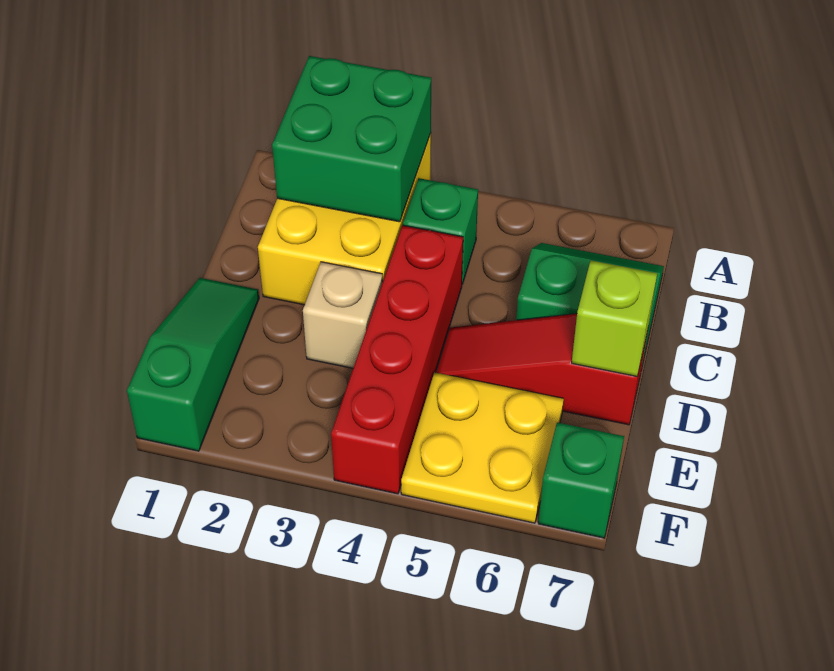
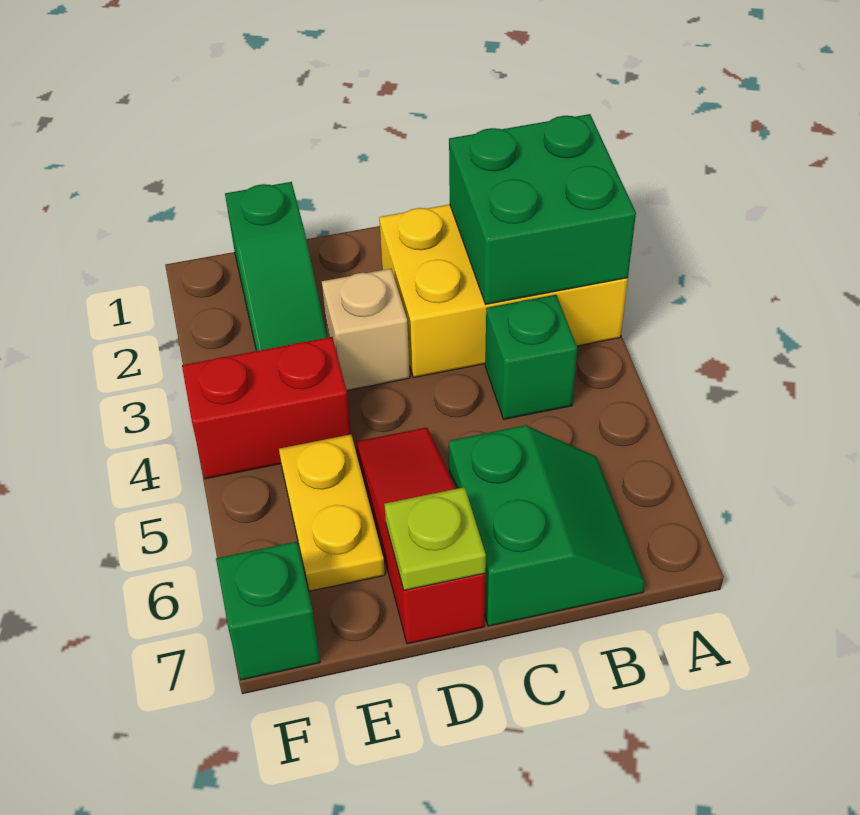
red 1x4 brick [331,225,463,494] -> red 1x2 brick [182,337,351,479]
green 1x3 slope [127,278,259,451] -> green 1x3 slope turned to [225,182,327,351]
lime 1x1 brick [572,261,657,376] -> lime 1x1 plate [384,487,486,590]
yellow 2x2 plate [401,372,564,523] -> yellow 1x2 plate [279,434,385,591]

